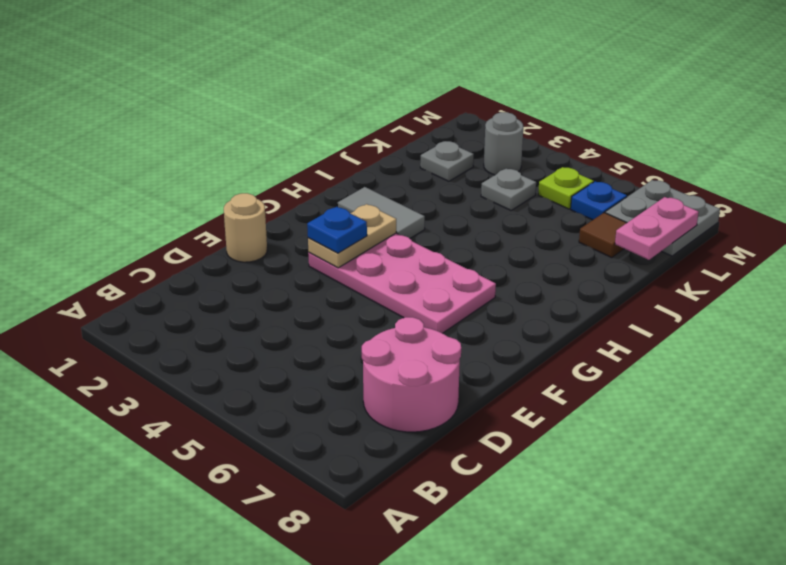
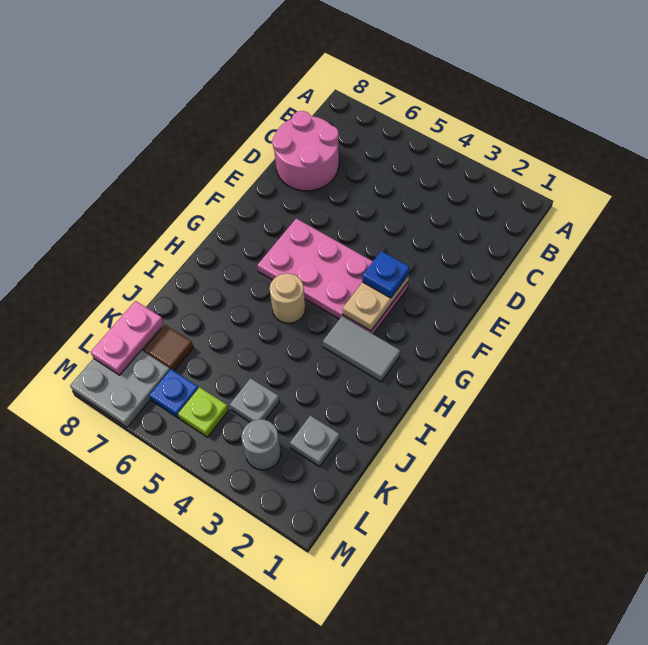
tan 1x1 round brick [224,193,267,262] -> tan 1x1 round brick moved to [269,273,305,323]

